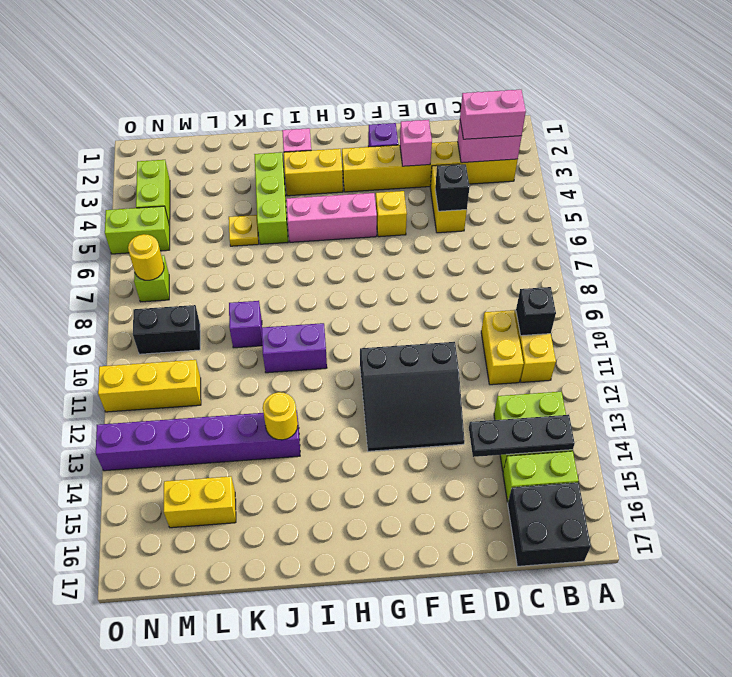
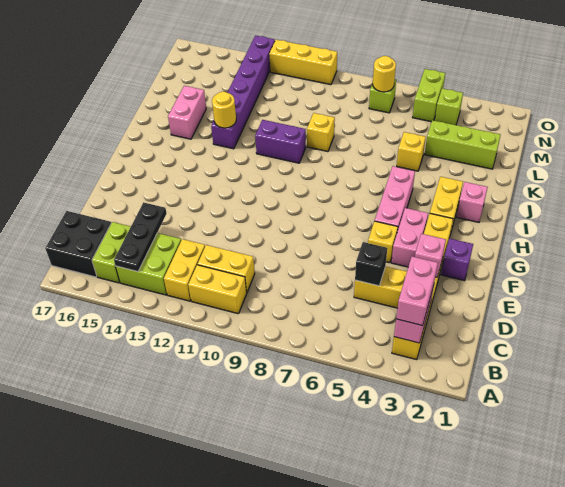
black 1x1 brick [516,287,556,336] -> none
black 3x3 slope [360,342,465,451] -> none
none -> pink 1x2 brick [391,208,428,267]
purple 1x2 brick [262,323,327,373] -> purple 1x2 brick turned to [255,120,306,163]
lime 1x3 brick [254,152,288,244] -> lime 1x3 brick moved to [425,120,501,169]
none -> pink 1x2 brick [168,86,206,139]
yellow 1x1 plate [229,215,259,246] -> yellow 1x1 brick [397,132,426,171]
purple 1x1 brick [229,301,262,348] -> yellow 1x1 brick [307,113,335,152]
yellow 1x2 brick [164,476,236,528] -> yellow 1x2 brick moved to [164,239,205,301]
black 1x2 brick [133,305,200,354] -> none
yellow 1x3 brick [98,360,201,412] -> yellow 1x3 brick turned to [269,40,337,85]
lime 1x2 brick [136,160,170,225] -> lime 1x1 brick [435,89,463,125]

